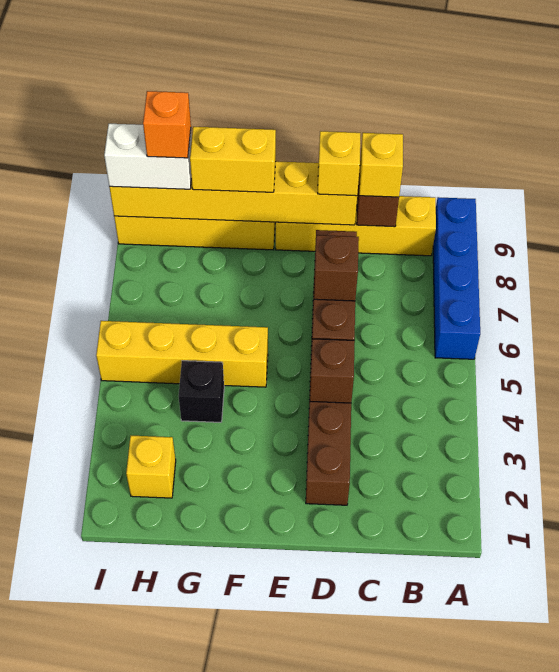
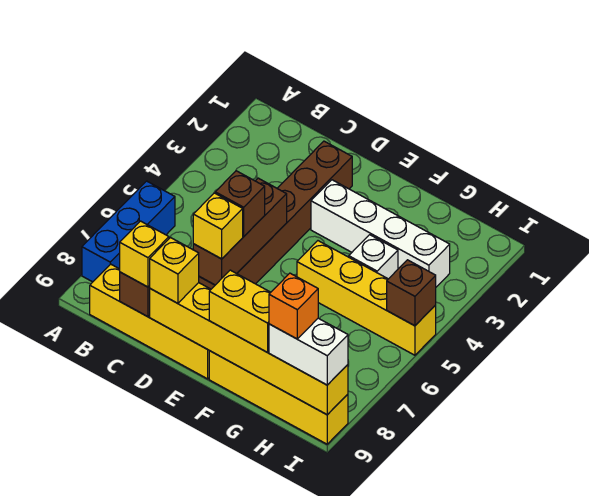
blue 1x4 brick [433,197,480,359] -> blue 1x3 brick [82,181,175,282]
brown 1x1 brick [310,339,355,403] -> brown 1x1 brick moved to [387,260,436,326]
none -> white 1x4 brick [311,180,450,287]
black 1x1 brick [179,361,224,422] -> white 1x1 brick [349,235,398,279]
yellow 1x1 brick [126,436,176,498] -> yellow 1x1 brick moved to [193,193,243,259]

